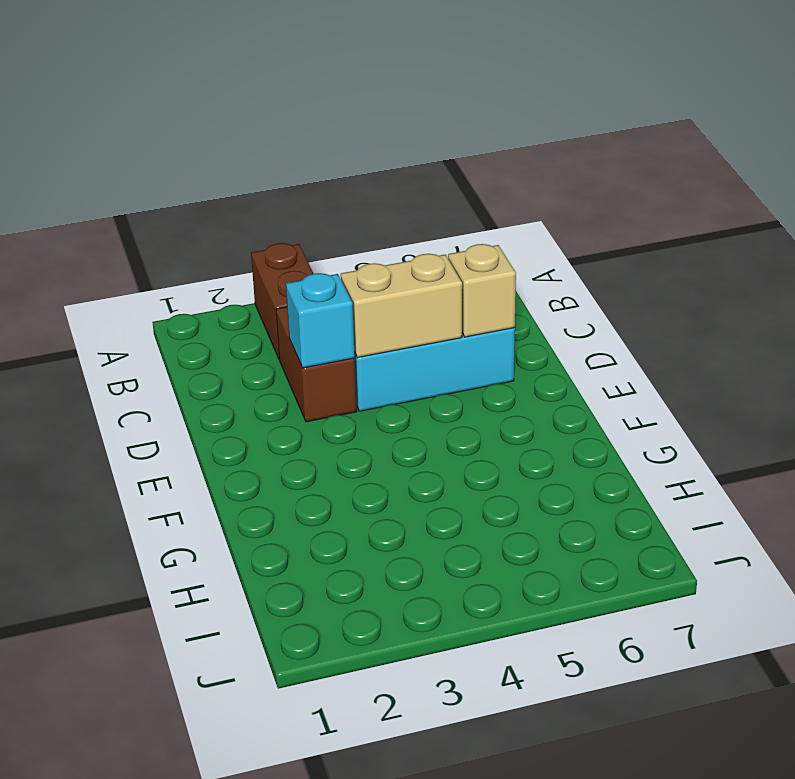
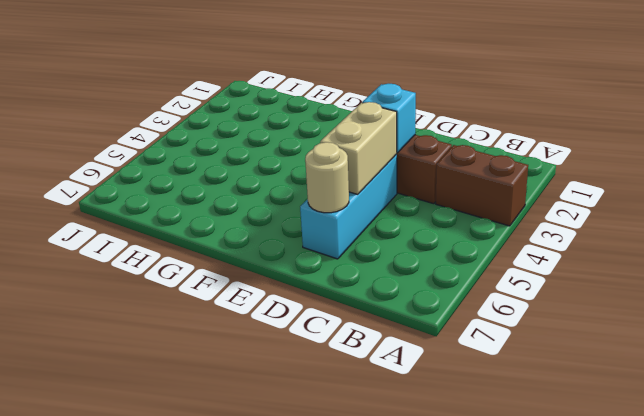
tan 1x1 brick [448,244,516,337] -> tan 1x1 round brick [305,142,349,213]

